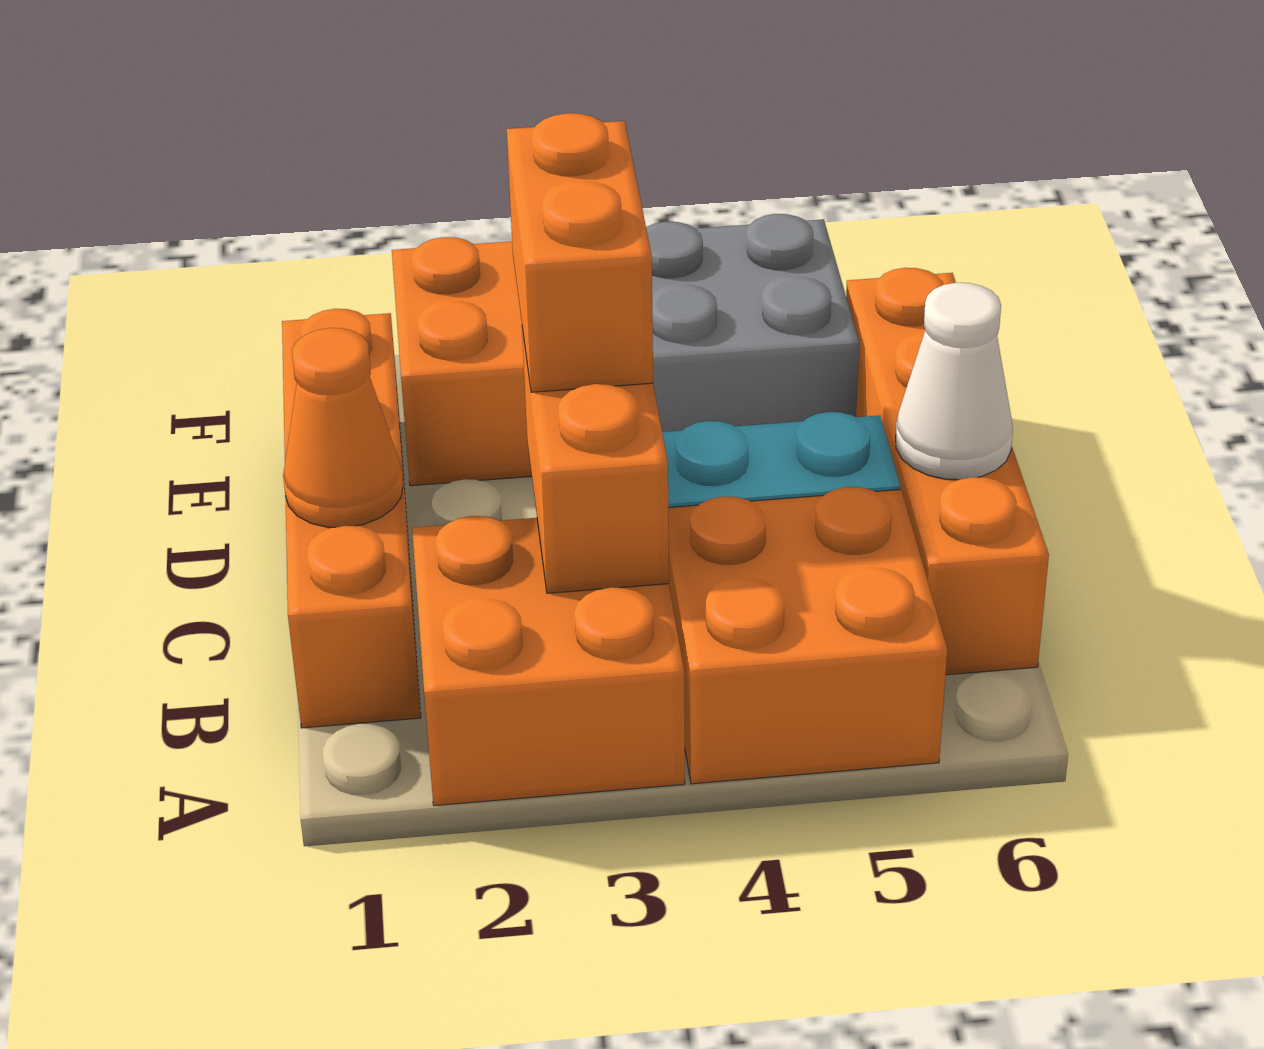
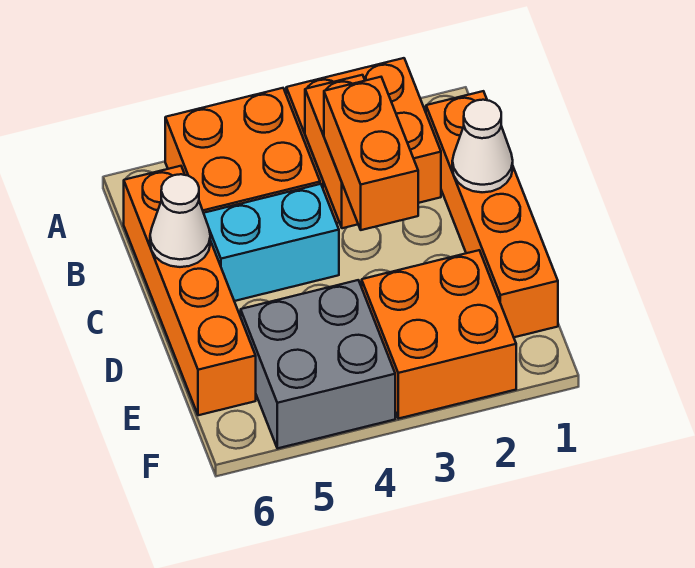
orange 1x1 cone [283,328,403,527] -> white 1x1 cone [452,100,513,192]

